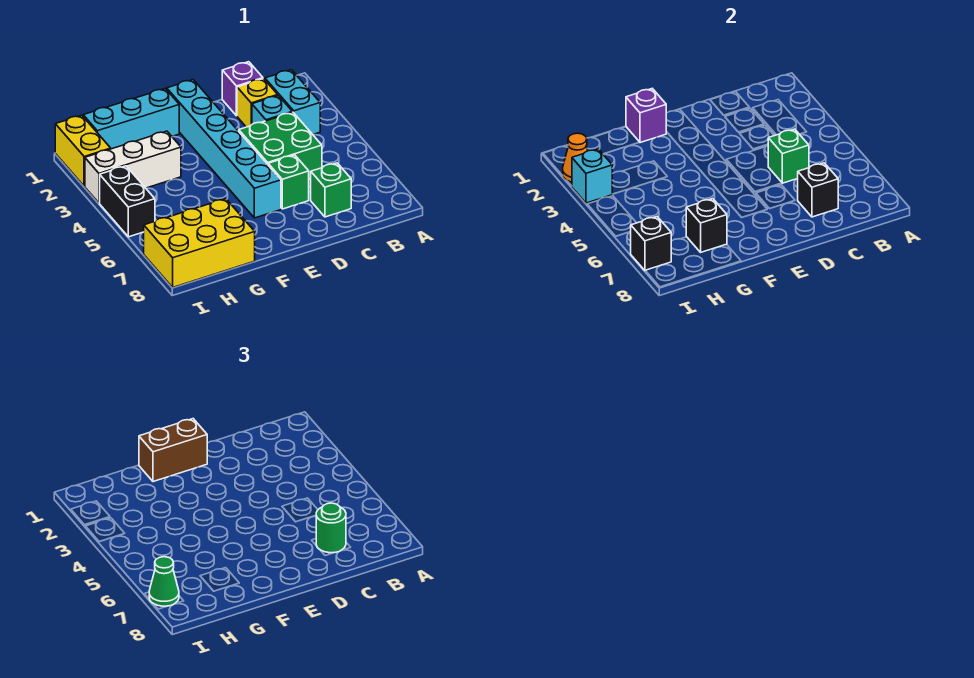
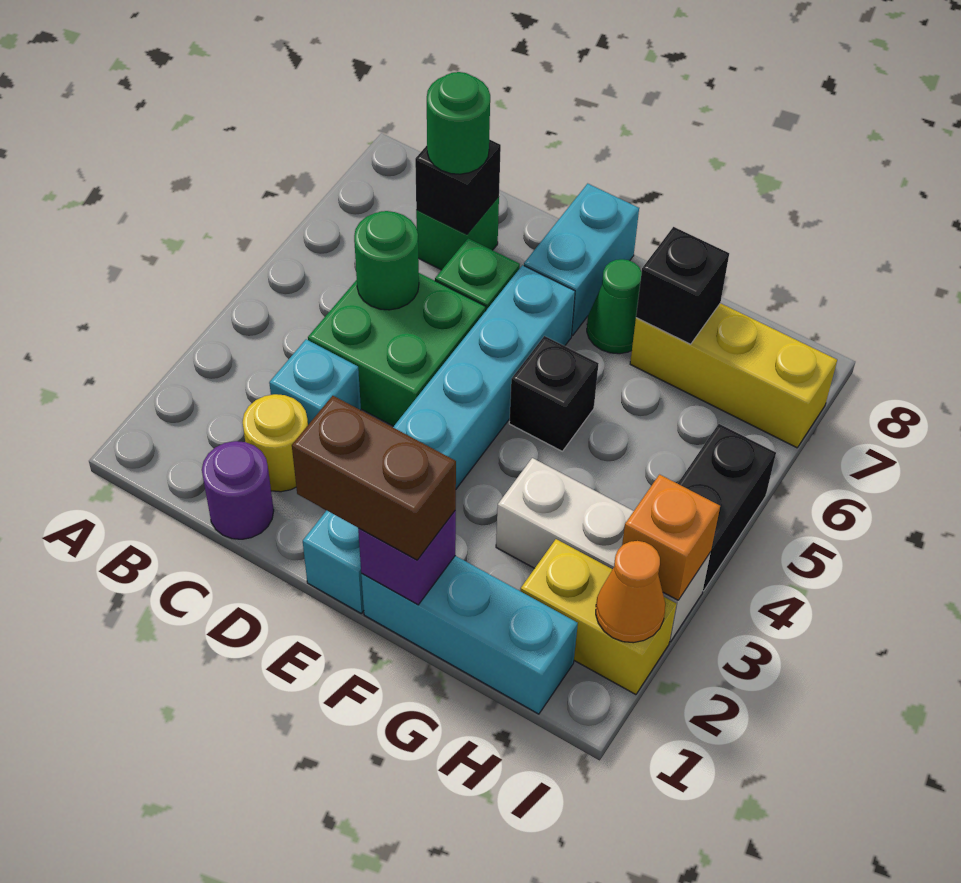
cyan 1x2 brick [265,70,320,134] -> cyan 1x2 brick moved to [524,184,639,336]
purple 1x1 brick [222,62,263,116] -> purple 1x1 round brick [202,441,274,539]
yellow 1x1 brick [237,79,278,127] -> yellow 1x1 round brick [243,394,308,492]
green 1x1 brick [768,129,809,183] -> green 1x1 round brick [354,211,419,310]
yellow 2x3 brick [144,199,255,287] -> yellow 1x3 brick [630,303,837,448]
yellow 1x2 brick [55,115,111,186] -> yellow 1x2 brick turned to [521,539,676,695]
cyan 1x1 brick [572,149,612,203] -> orange 1x1 brick [622,475,720,600]
black 1x1 brick [631,217,671,271] -> black 1x1 brick moved to [509,336,599,451]
green 1x1 cone [149,557,179,606] -> green 1x1 cone moved to [587,259,642,354]

